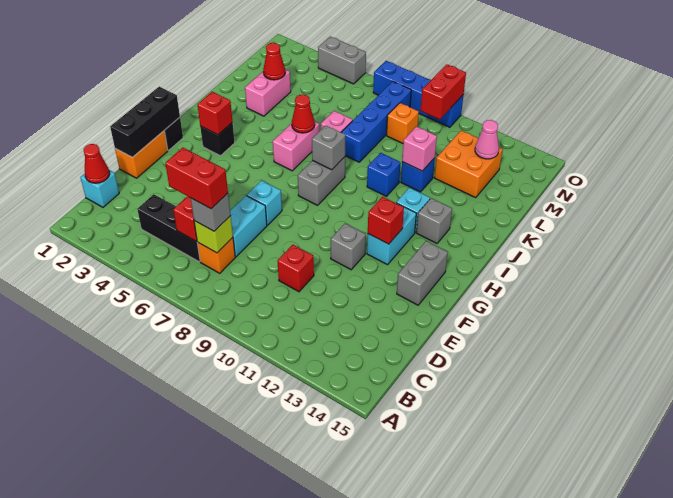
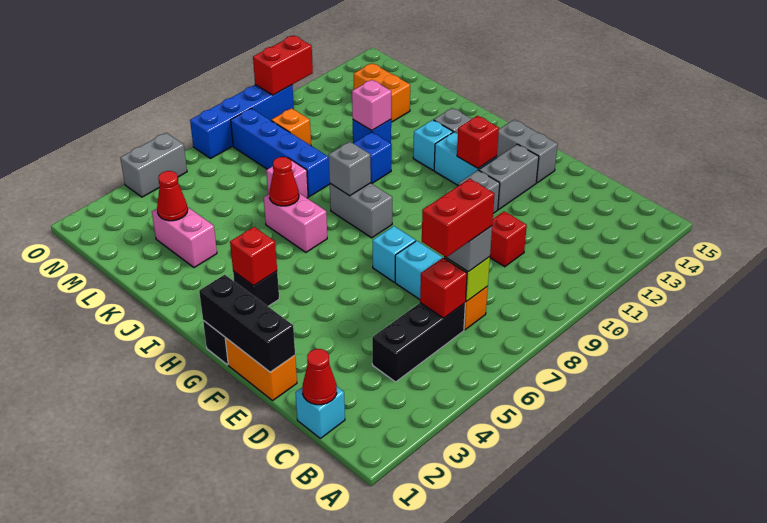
none -> grey 1x2 brick [479,144,539,210]
orange 2x2 brick [434,130,503,198] -> orange 1x2 brick [354,63,410,122]
pink 1x1 cone [475,120,499,159] -> none
red 1x2 brick [420,64,466,119] -> red 1x2 brick turned to [253,35,313,95]

